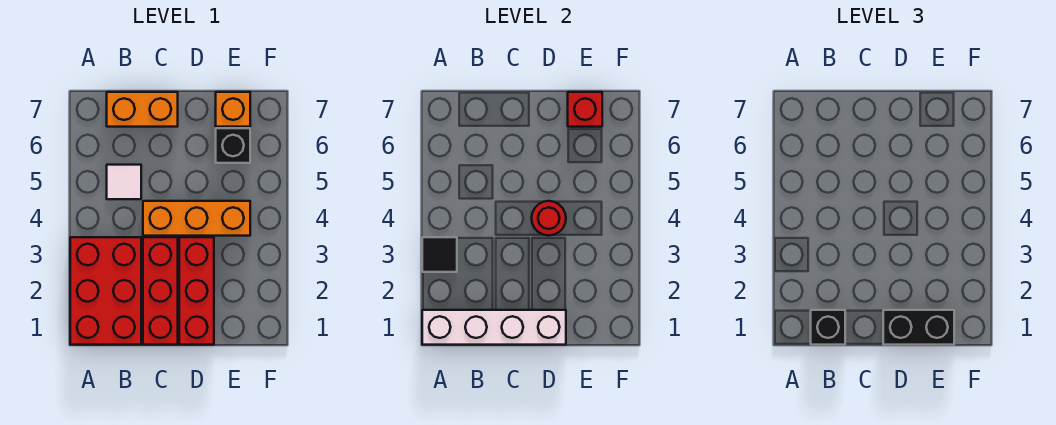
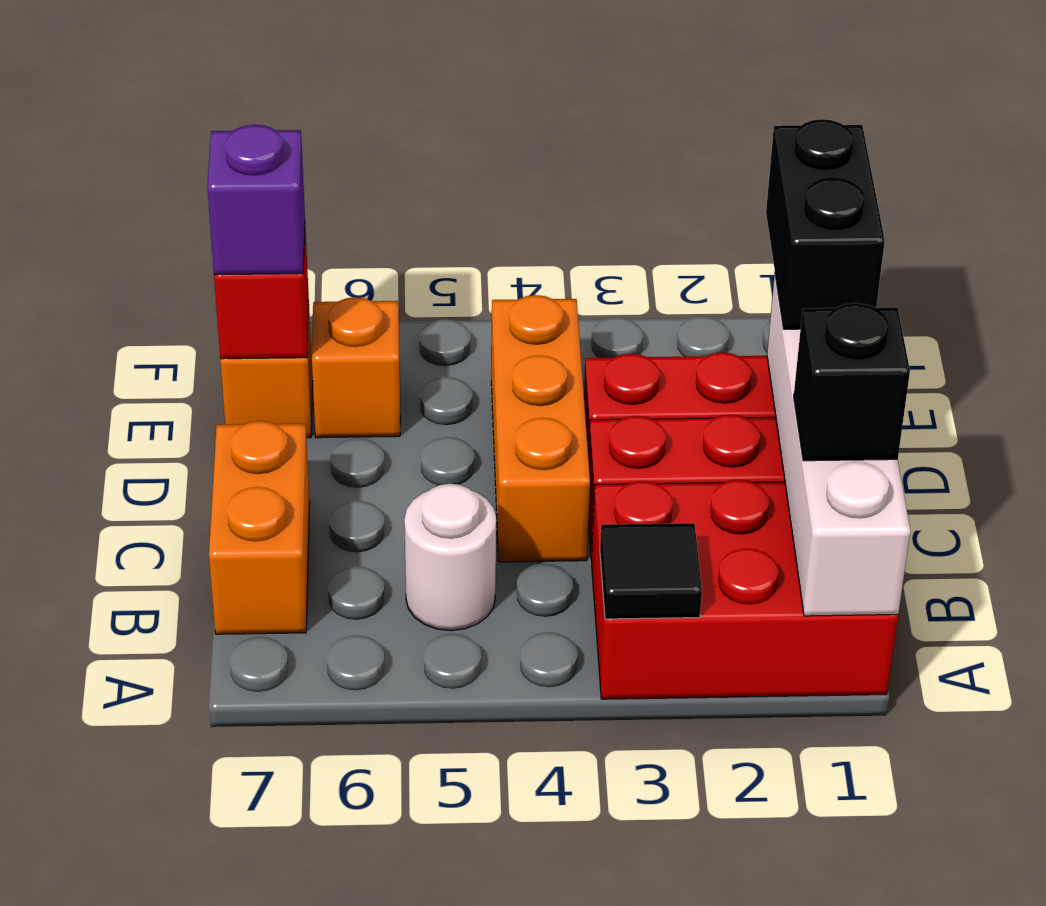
white 1x1 tile [107,165,141,199] -> white 1x1 round brick [404,484,496,631]
red 1x1 round brick [531,201,566,236] -> none
black 1x1 brick [216,128,250,163] -> orange 1x1 brick [312,297,400,438]
none -> purple 1x1 brick [207,125,305,275]

